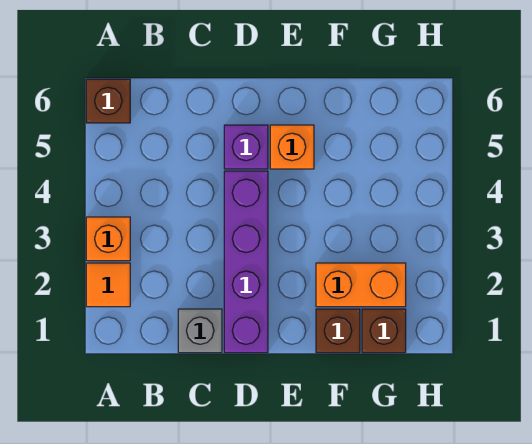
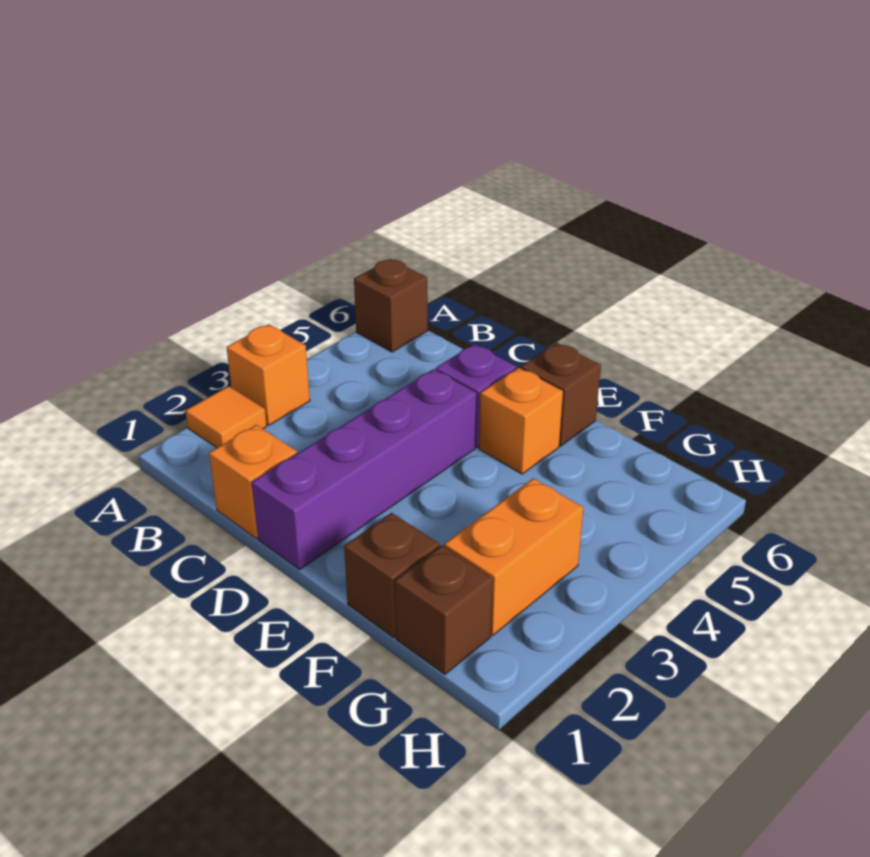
grey 1x1 brick [178,309,222,353] -> orange 1x1 brick [209,425,297,538]
none -> brown 1x1 brick [520,343,601,446]
orange 1x2 brick [316,263,406,307] -> orange 1x2 brick turned to [444,478,583,635]

